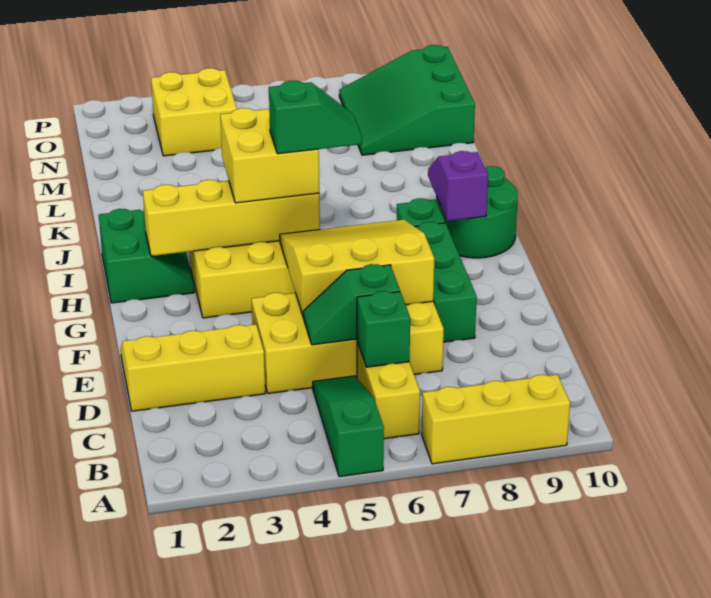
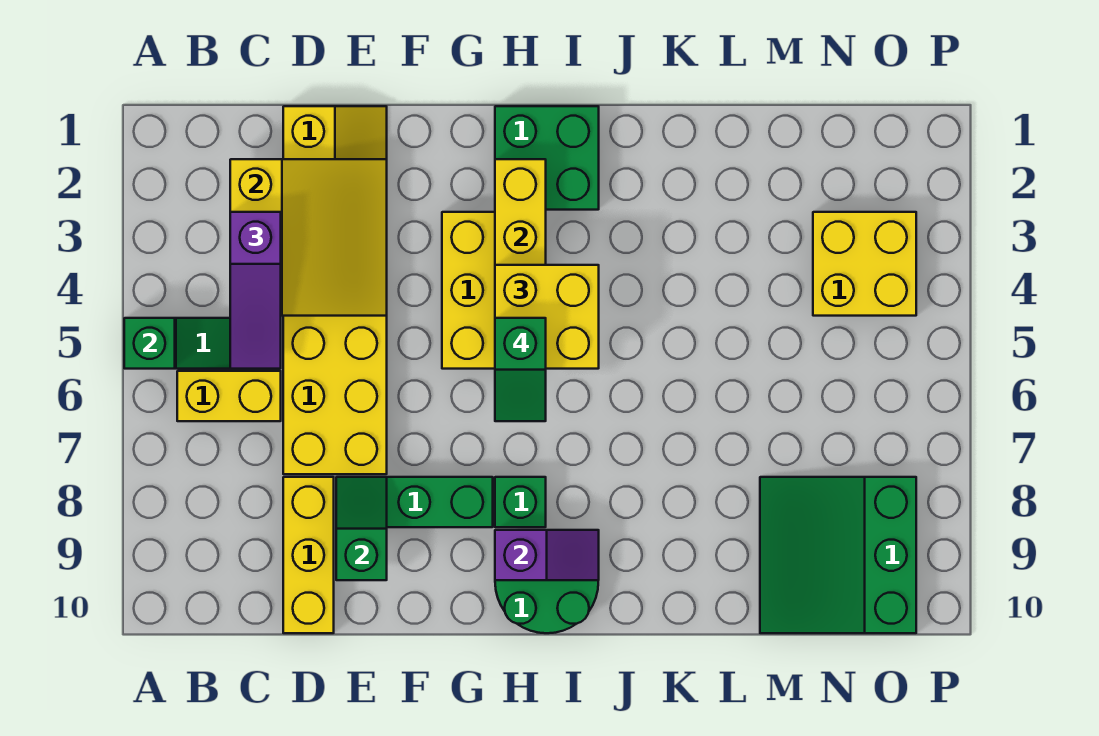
yellow 1x3 brick [422,375,570,464] -> yellow 1x3 brick moved to [283,477,334,633]
none -> purple 1x3 slope [230,212,281,369]
green 1x1 brick [357,291,410,367] -> green 1x1 brick moved to [124,318,175,369]
green 1x2 slope [303,264,400,345] -> green 1x2 slope moved to [336,477,387,580]
yellow 3x3 slope [280,220,434,318] -> yellow 3x3 slope moved to [230,159,387,316]
green 2x2 slope [99,209,194,303] -> green 2x2 brick [495,106,599,210]
green 3x3 slope [339,45,475,155] -> green 3x3 slope turned to [760,477,916,633]

